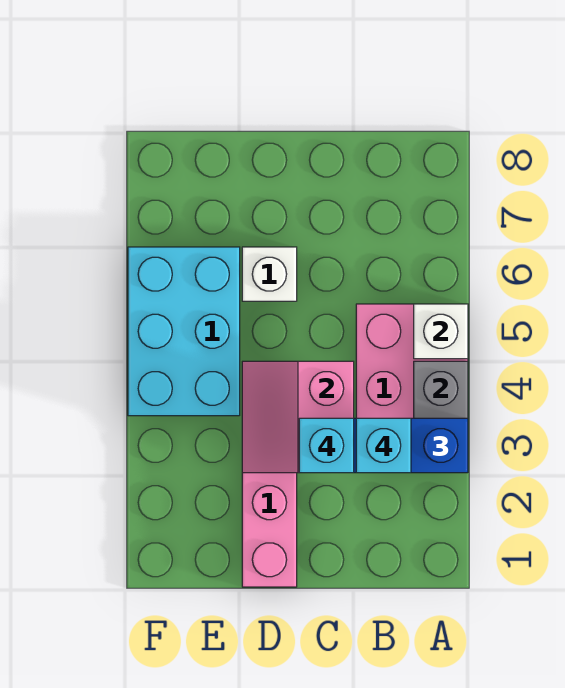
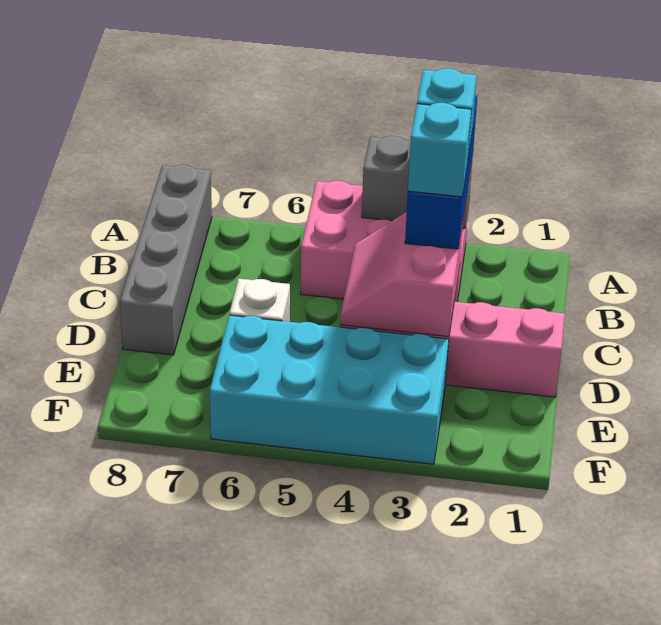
white 1x1 brick [414,304,468,359] -> none
none -> grey 1x4 brick [120,165,212,355]
pink 2x2 slope [242,361,354,473] -> pink 2x2 slope turned to [340,212,463,337]
cyan 2x3 brick [128,247,240,416] -> cyan 2x4 brick [210,315,449,464]

